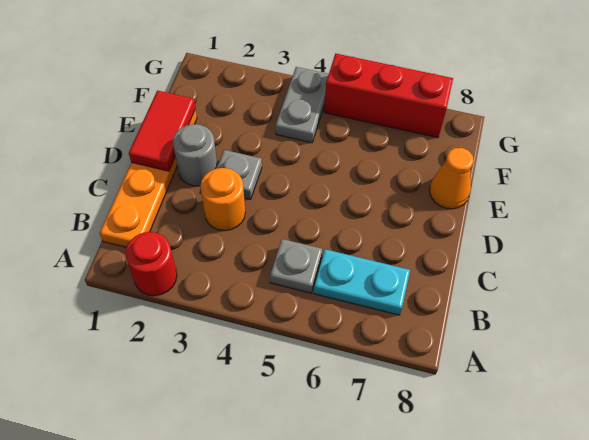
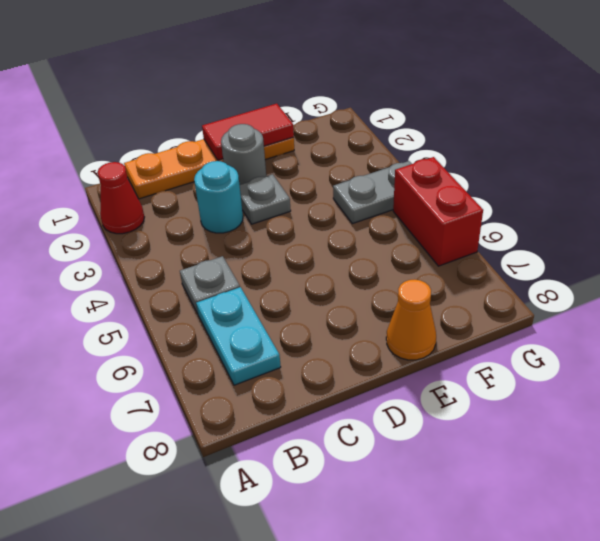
red 1x1 round brick [125,232,177,296] -> red 1x1 cone [98,162,144,234]
orange 1x1 round brick [200,168,245,231] -> cyan 1x1 round brick [194,161,243,233]
red 1x3 brick [324,54,453,138] -> red 1x2 brick [393,157,483,266]

